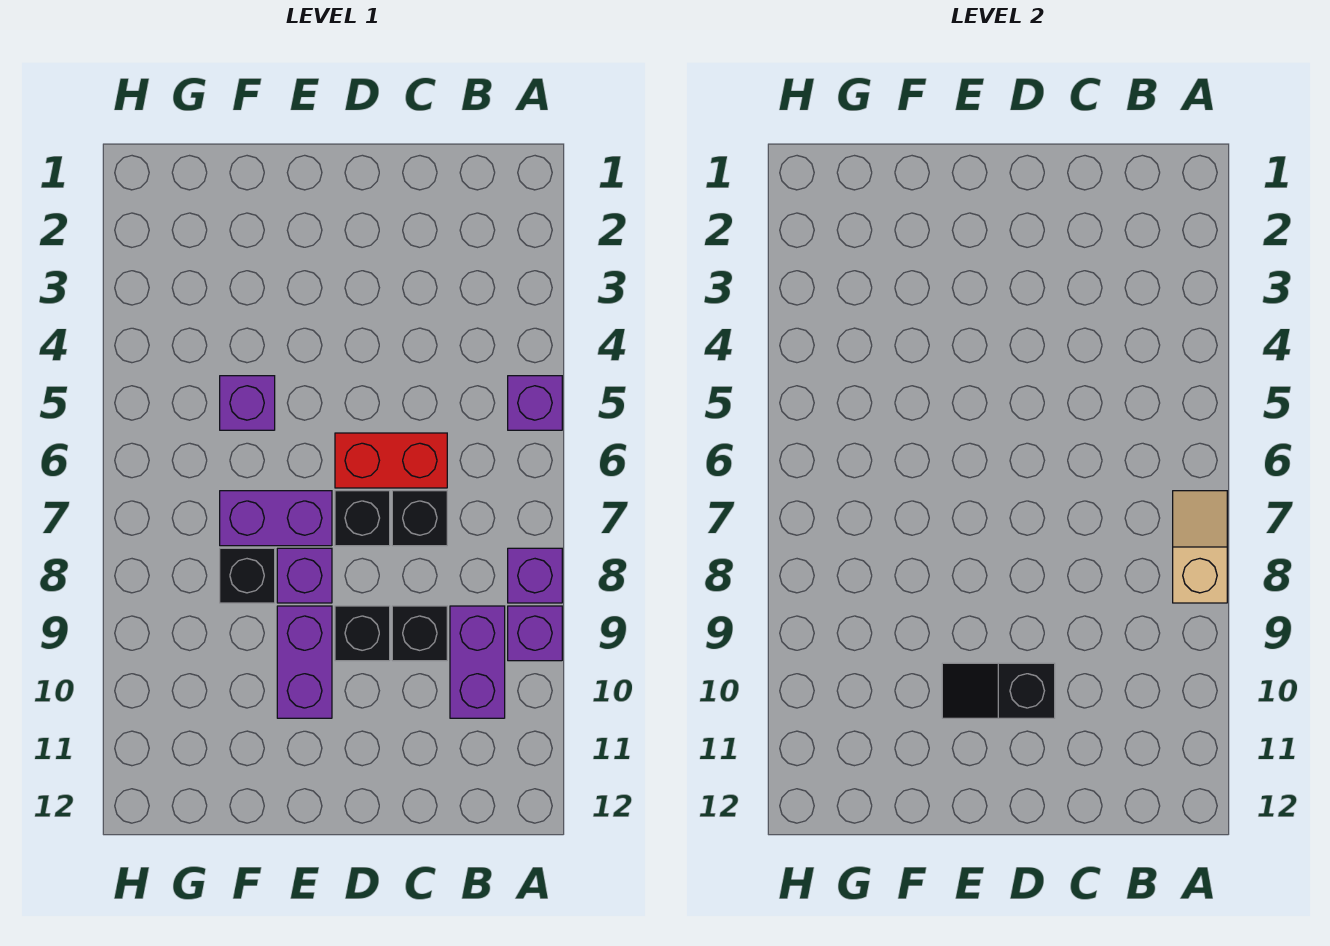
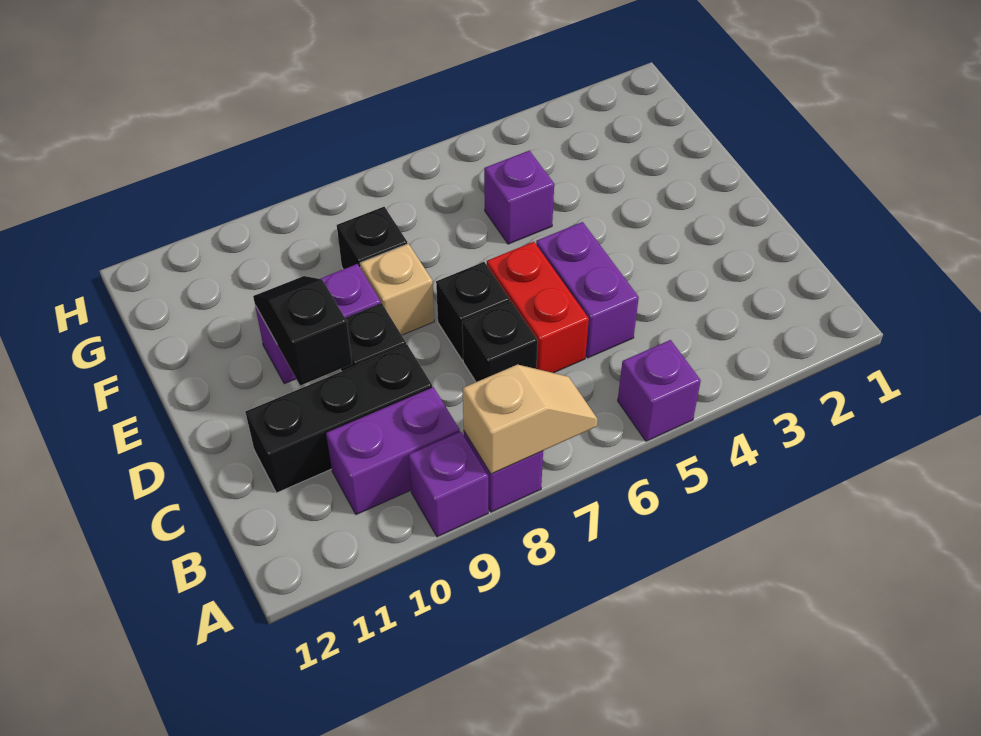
black 1x1 brick [392,606,447,661] -> black 1x3 brick [246,345,432,493]
purple 1x2 brick [220,491,332,546] -> purple 1x2 brick moved to [536,222,639,358]
purple 1x1 brick [277,548,332,603] -> tan 1x1 brick [360,244,434,335]

